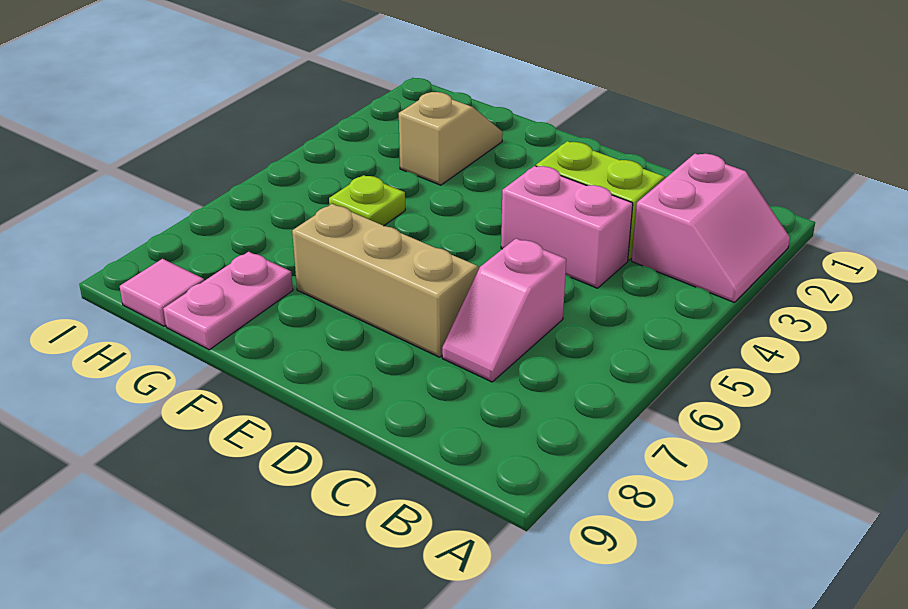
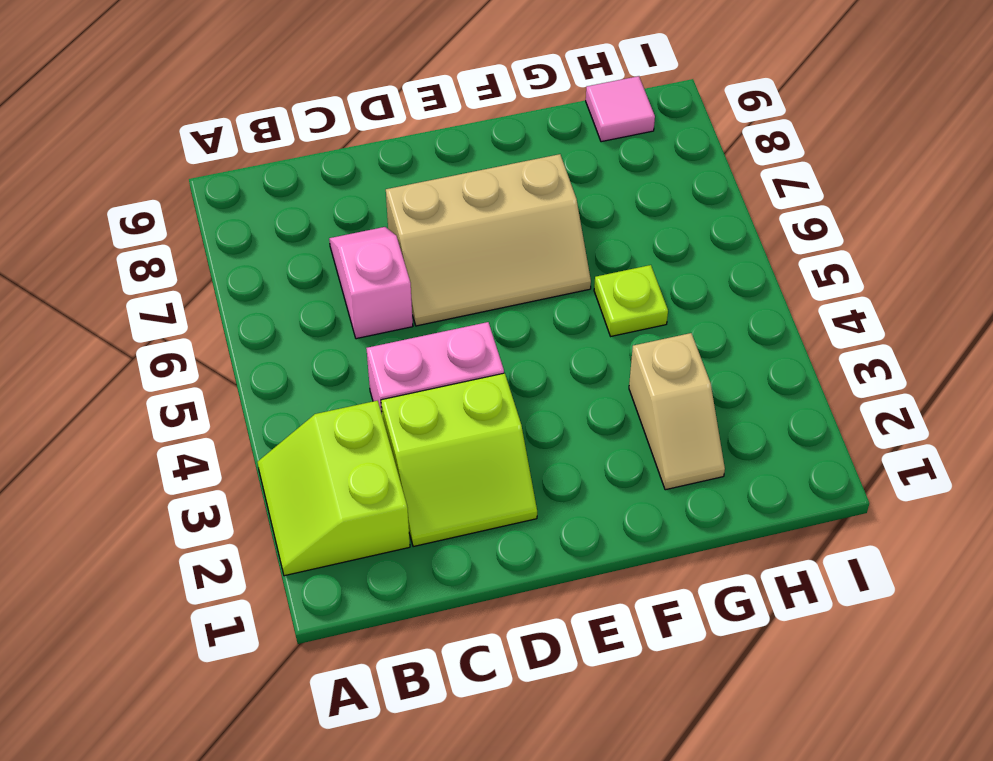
pink 2x2 slope [632,154,790,303] -> lime 2x2 slope [258,401,410,576]
pink 1x2 plate [163,252,293,350] -> none

